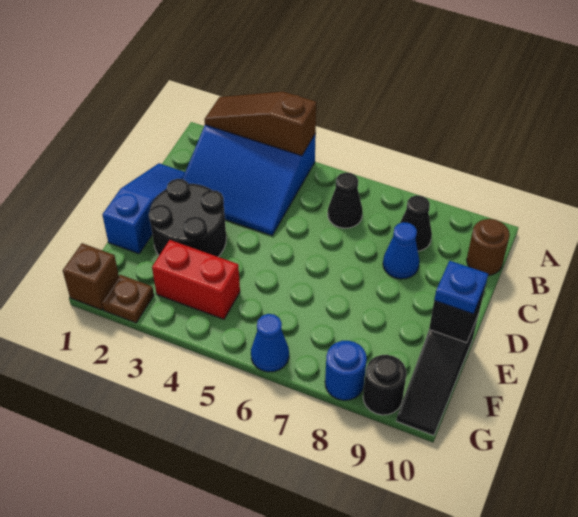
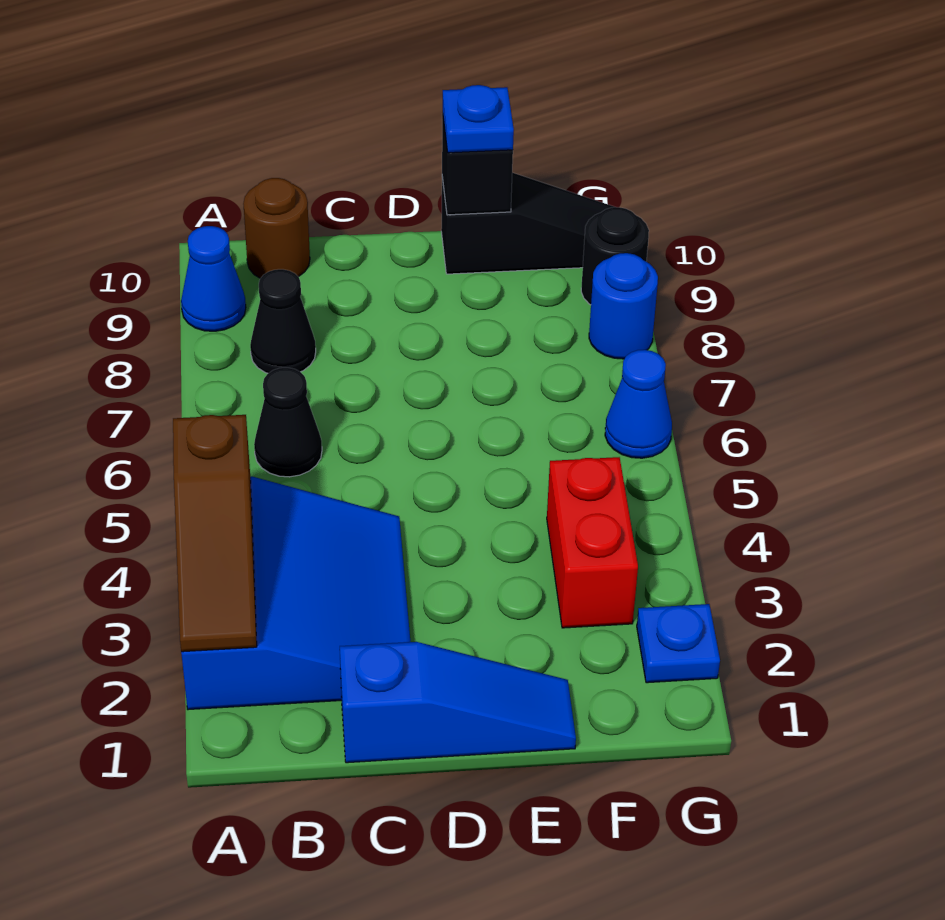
blue 1x3 slope [102,163,185,254] -> blue 1x3 slope turned to [340,642,576,763]
blue 1x1 cone [383,222,419,279] -> blue 1x1 cone moved to [181,226,246,331]
black 2x2 round brick [149,179,226,257] -> none
brown 1x1 brick [63,243,119,310] -> none
brown 1x1 plate [102,275,154,323] -> blue 1x1 plate [637,604,720,683]

